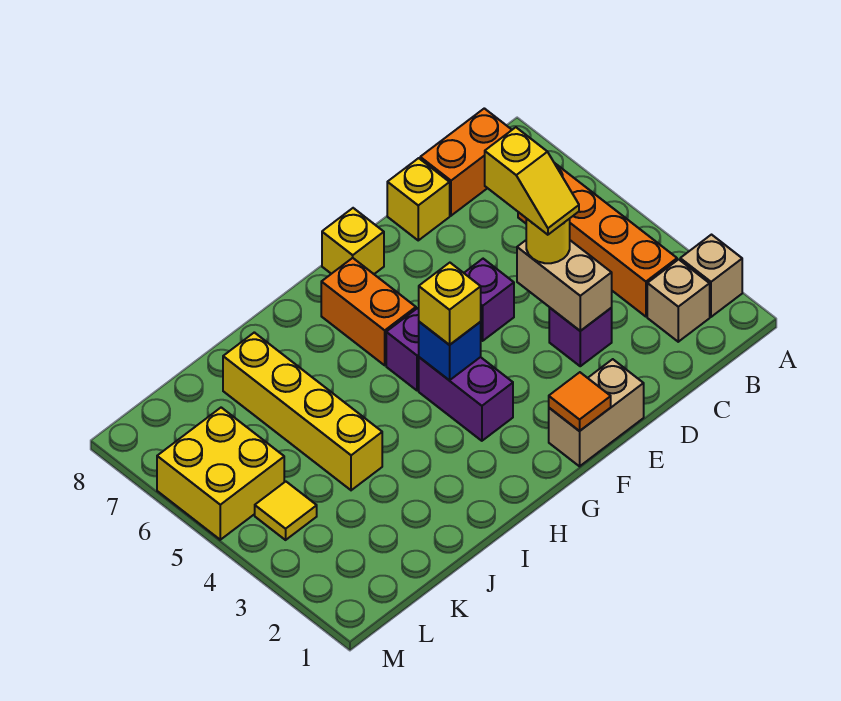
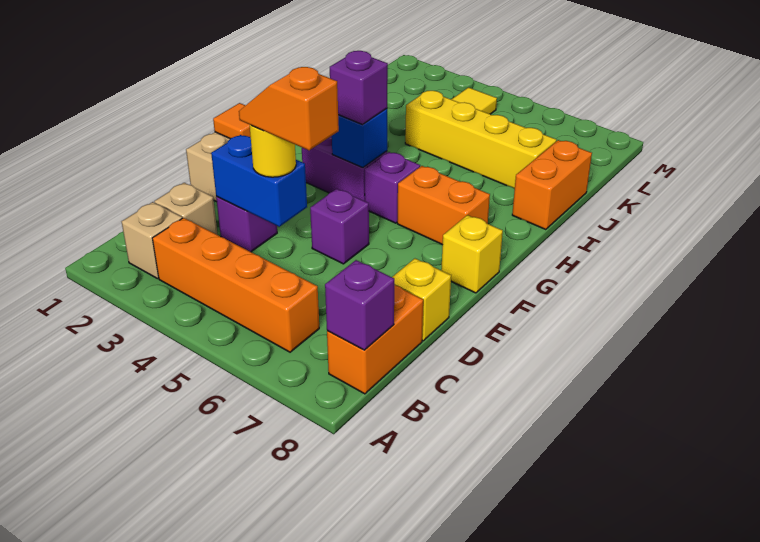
tan 1x1 brick [680,235,742,317] -> tan 1x1 brick moved to [154,183,218,235]
none -> purple 1x1 brick [325,260,394,350]
tan 1x2 brick [517,240,612,331] -> blue 1x2 brick [211,135,307,227]
yellow 1x2 slope [485,127,579,235] -> orange 1x2 slope [239,67,339,150]
yellow 1x1 brick [419,263,481,345] -> purple 1x1 brick [330,51,388,124]
none -> orange 1x2 brick [512,140,592,230]
yellow 2x2 brick [157,408,284,540] -> none

